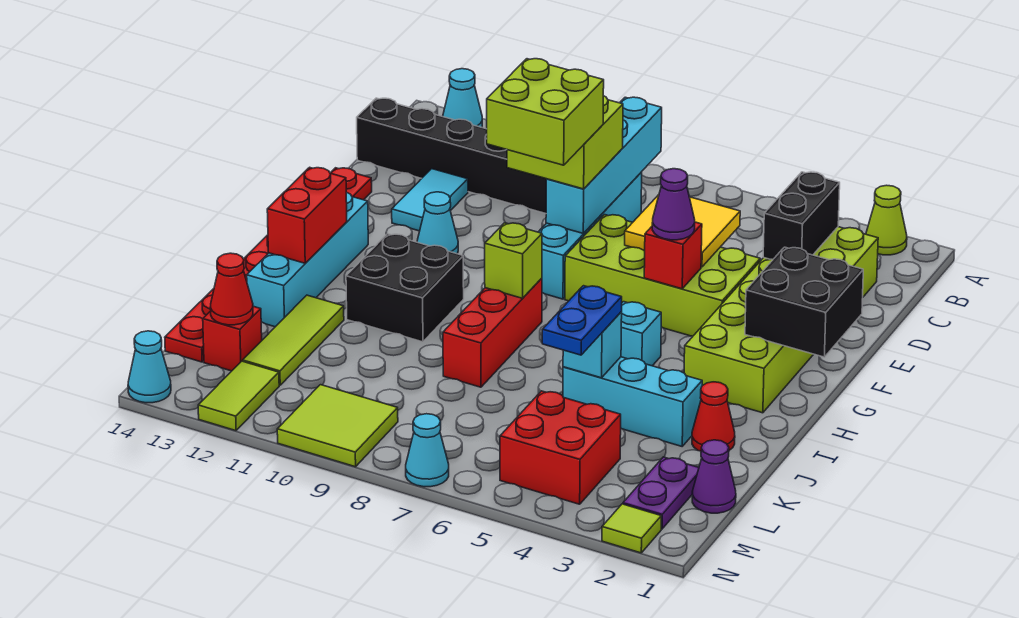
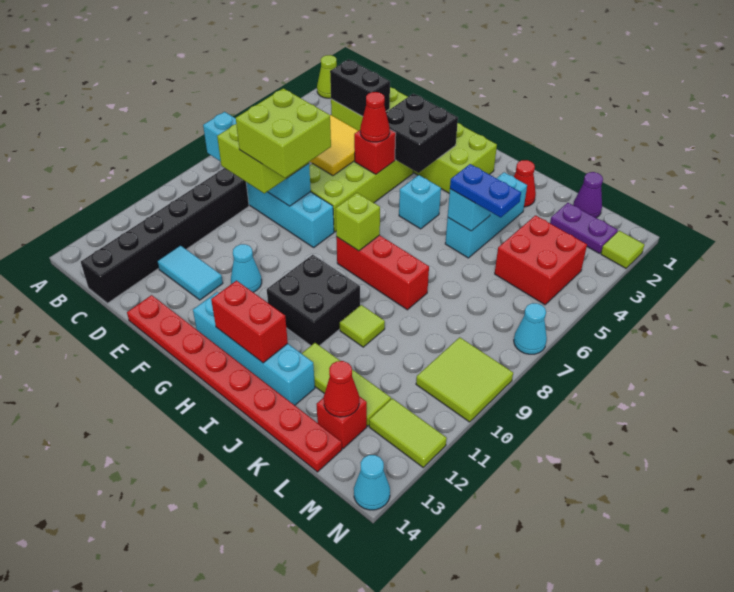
cyan 1x1 cone [443,69,482,127] -> none
black 2x2 brick [745,247,863,357] -> black 2x2 brick moved to [386,94,458,173]
purple 1x1 cone [652,169,695,240] -> red 1x1 cone [360,92,390,142]
none -> lime 1x1 tile [340,305,385,347]

